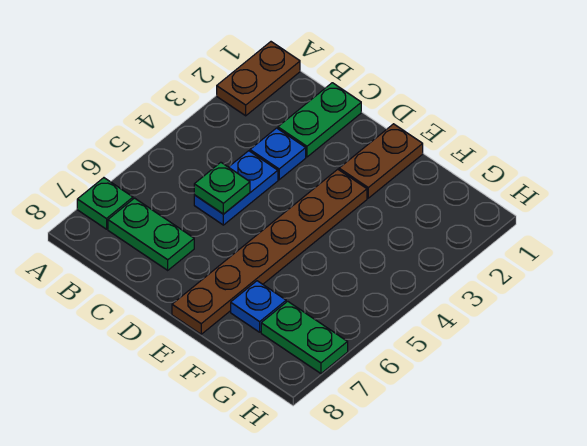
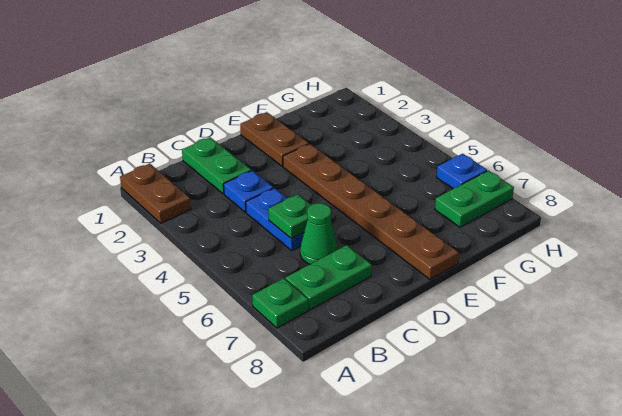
none -> green 1x1 cone [300,203,338,264]
blue 1x1 plate [231,281,286,332] -> blue 1x1 plate moved to [437,154,487,189]

